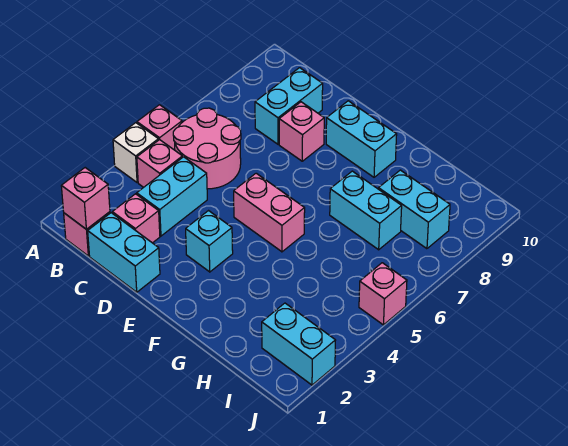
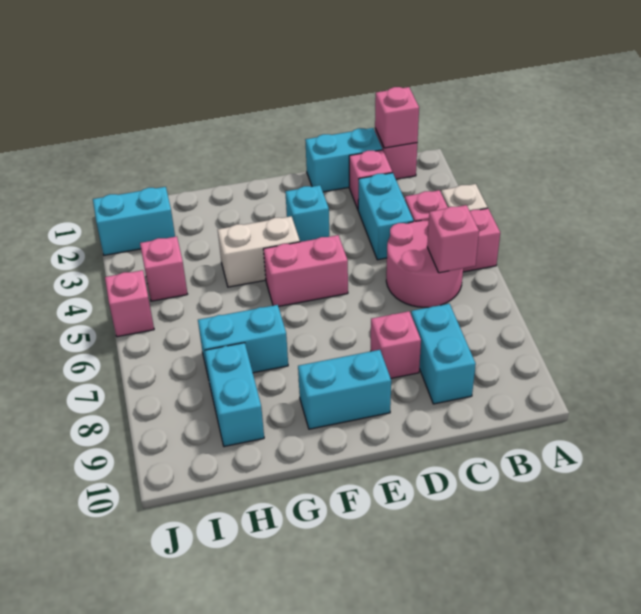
none -> pink 1x1 brick [427,205,479,273]
none -> white 1x2 brick [218,216,300,287]
cyan 1x2 brick [379,170,450,249] -> cyan 1x2 brick turned to [205,343,264,447]
none -> pink 1x1 brick [140,236,187,301]

